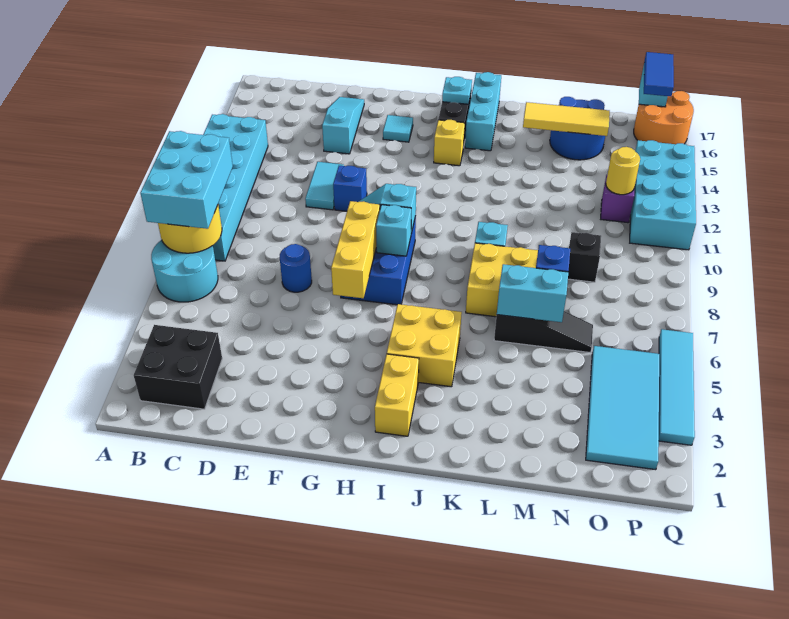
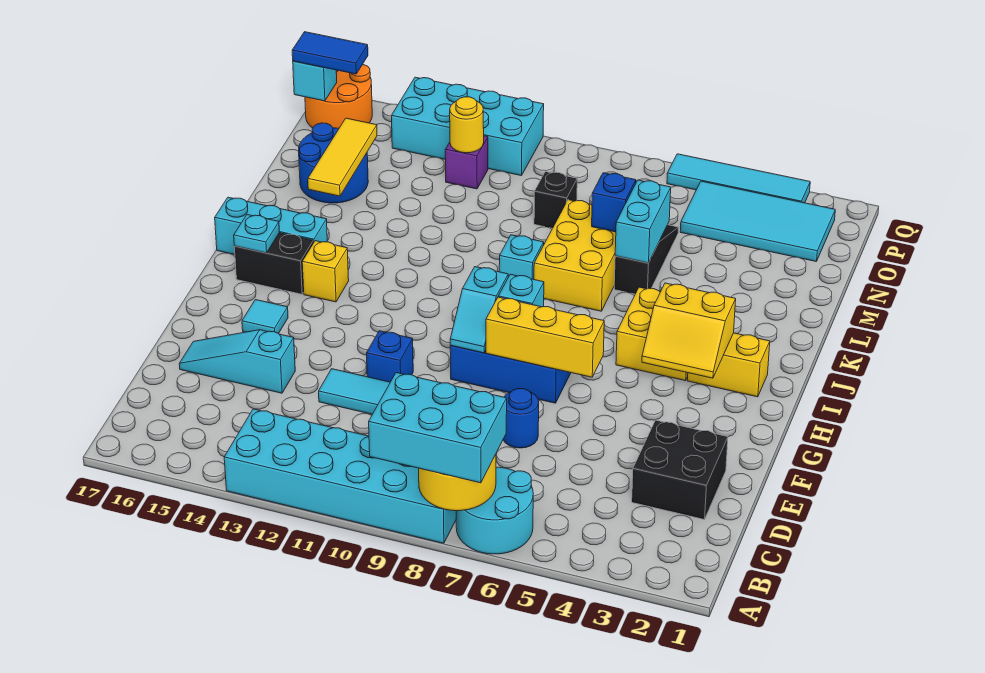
black 2x2 brick [134,325,222,409] -> black 2x2 brick moved to [632,420,728,520]
none -> yellow 2x2 slope [642,283,736,378]

